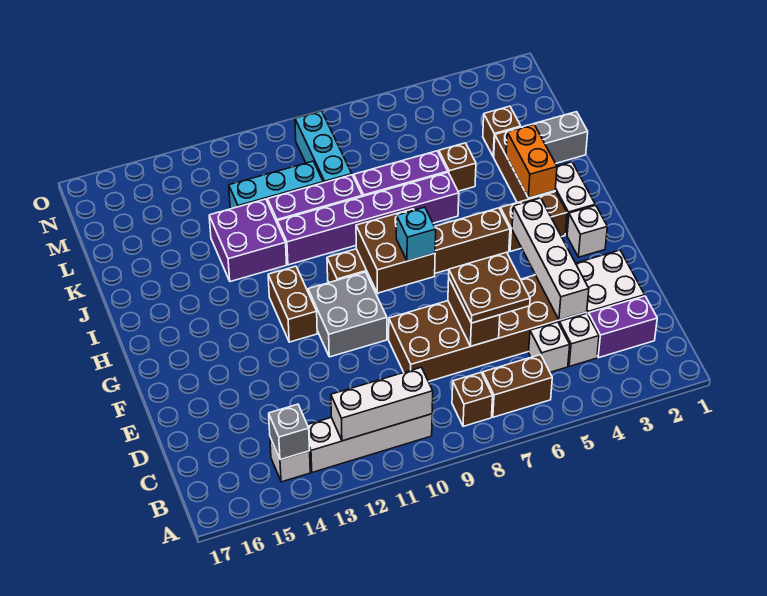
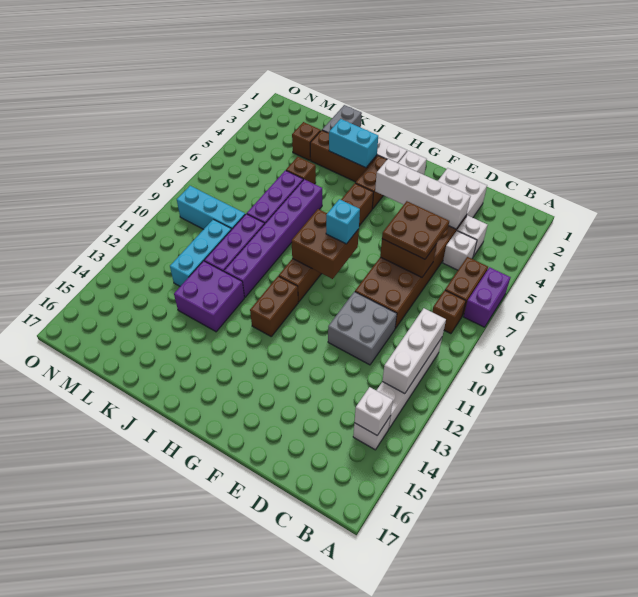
grey 1x1 brick [269,404,310,460] -> white 1x1 brick [354,387,393,435]
purple 1x2 brick [589,296,657,358] -> purple 1x2 brick moved to [464,267,511,327]
grey 2x2 brick [308,272,387,357] -> grey 2x2 brick moved to [328,292,397,365]
brown 1x2 brick [268,266,317,342] -> brown 1x2 brick turned to [250,276,298,336]
orange 1x2 brick [506,124,557,198] -> cyan 1x2 brick [329,119,378,168]

